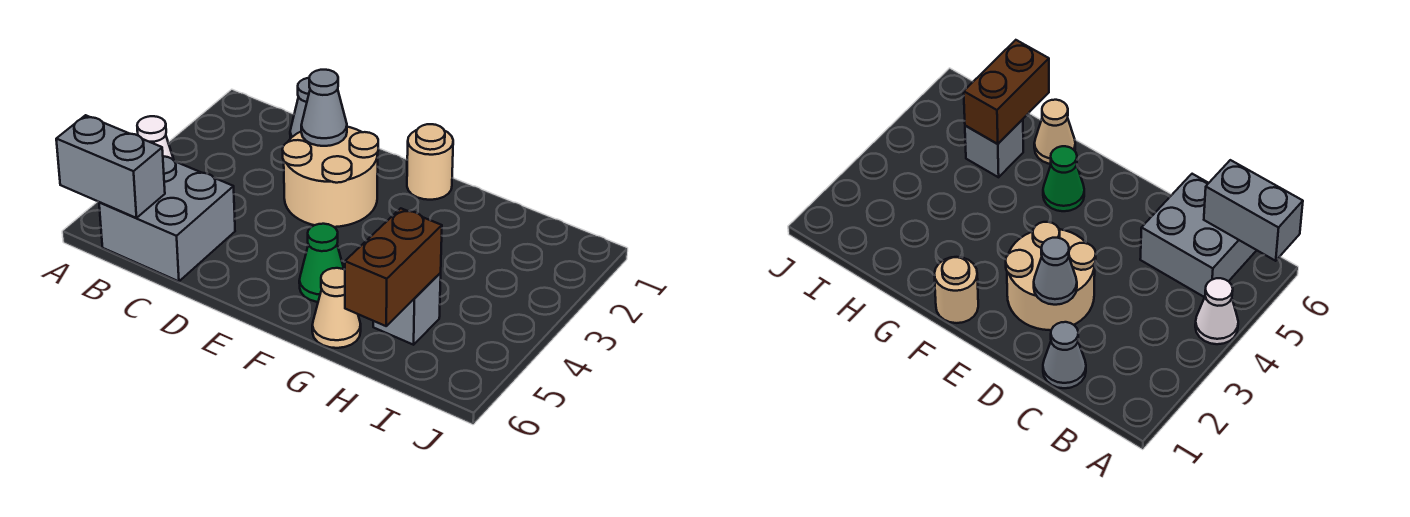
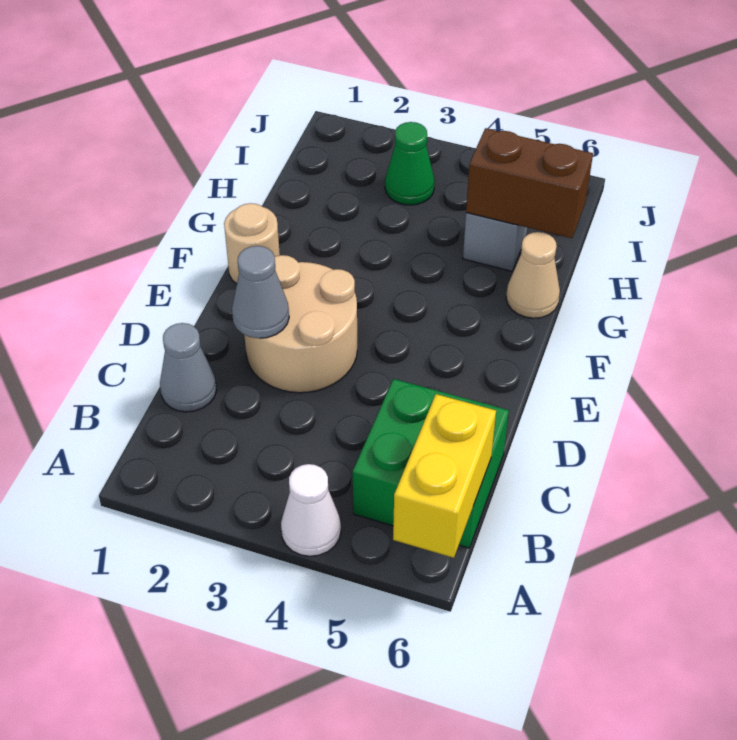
grey 1x2 brick [56,115,165,218] -> yellow 1x2 brick [393,394,496,558]
grey 2x2 brick [99,156,235,281] -> green 2x2 brick [353,379,509,548]
green 1x1 cone [299,224,344,302] -> green 1x1 cone moved to [385,122,435,205]

